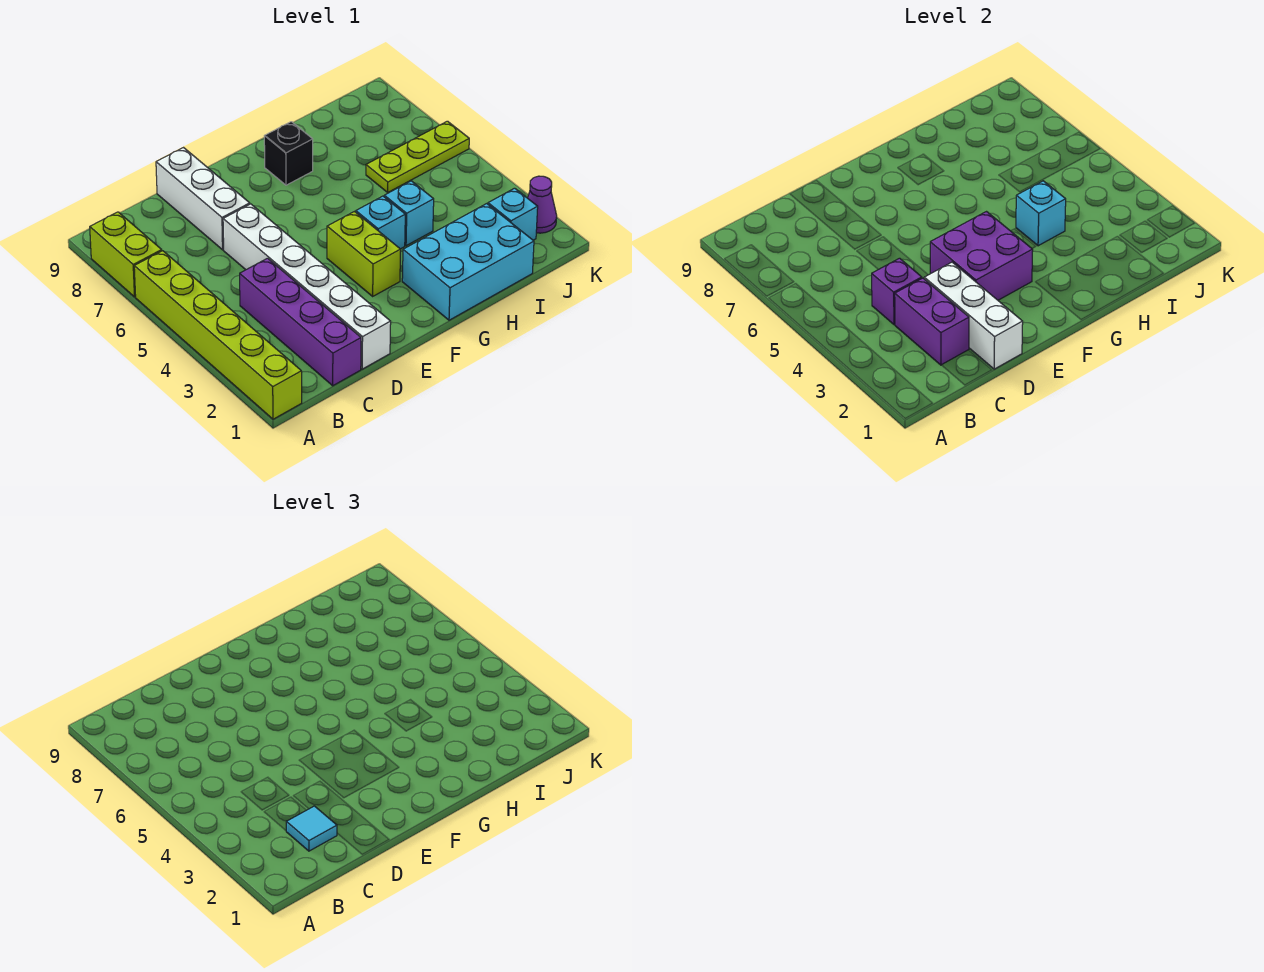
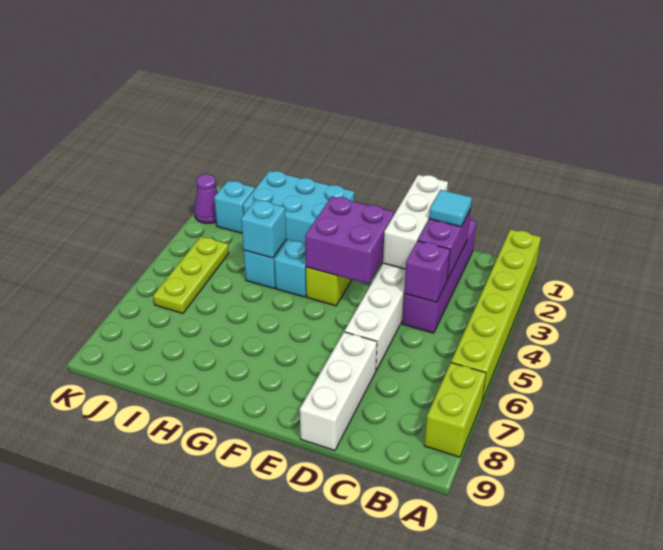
black 1x1 brick [264,122,313,185] -> none
lime 1x3 plate [366,121,469,192] -> lime 1x3 plate turned to [153,237,229,313]

